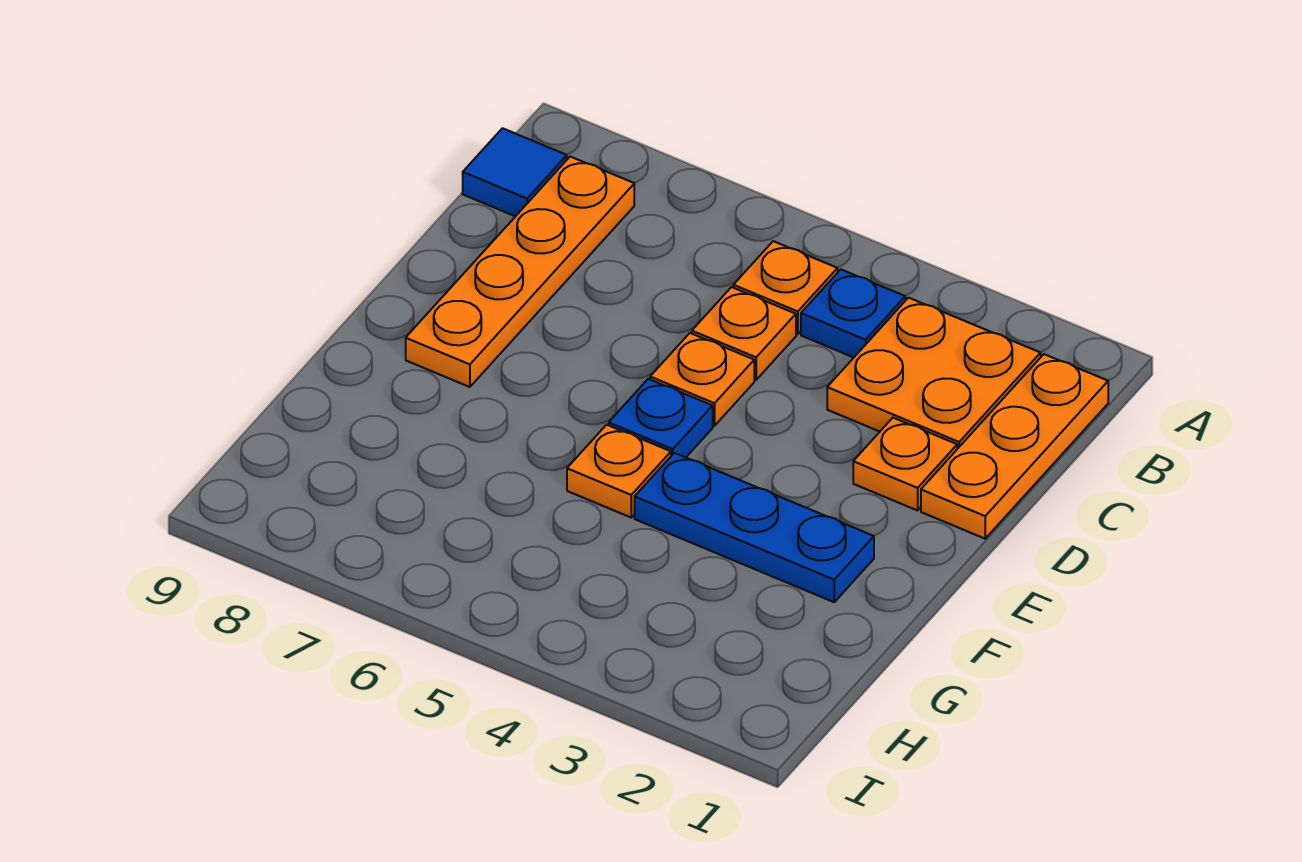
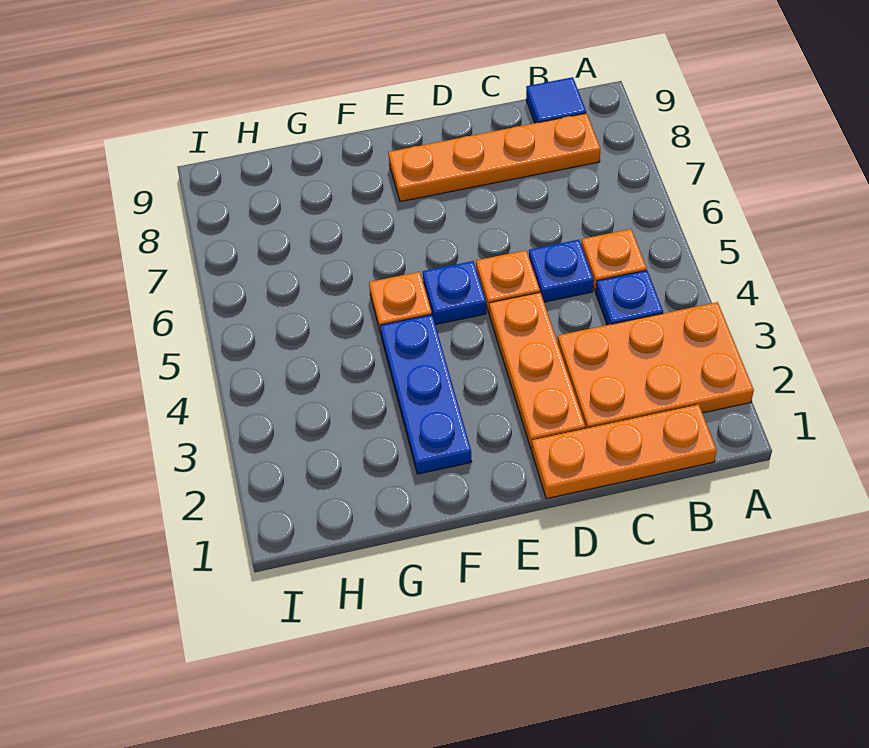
orange 2x2 plate [827,298,1041,449] -> orange 2x3 plate [558,302,754,428]
orange 1x1 plate [692,287,796,380] -> blue 1x1 plate [529,240,593,302]
orange 1x1 plate [853,418,957,510] -> orange 1x3 plate [489,292,585,450]

